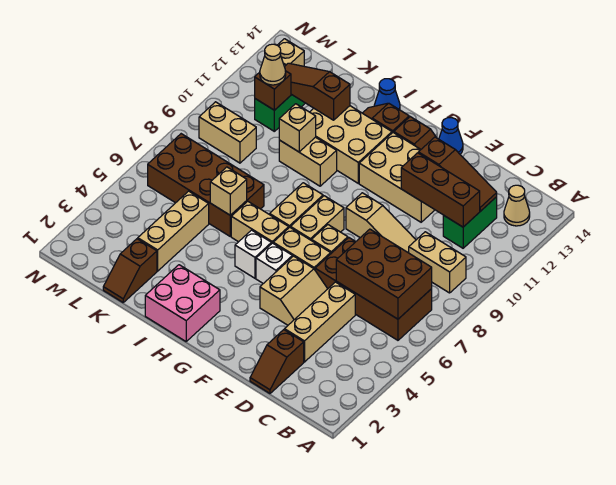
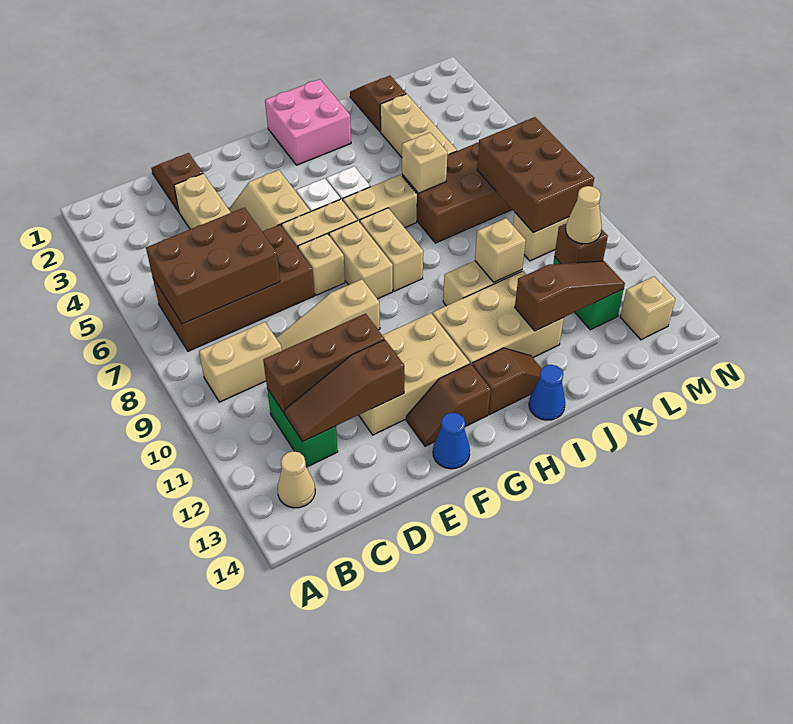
none -> brown 2x3 brick [477,117,594,233]

